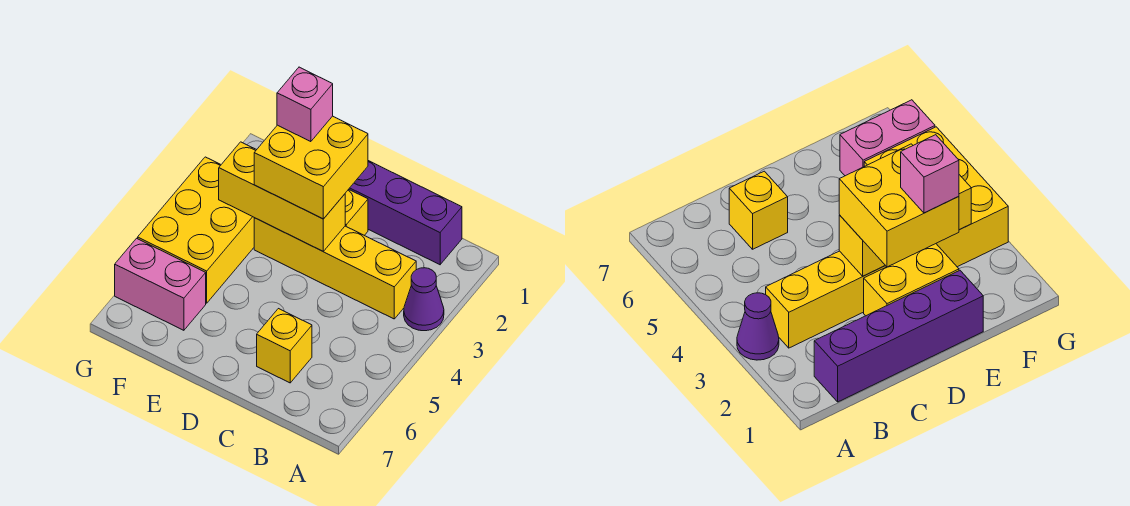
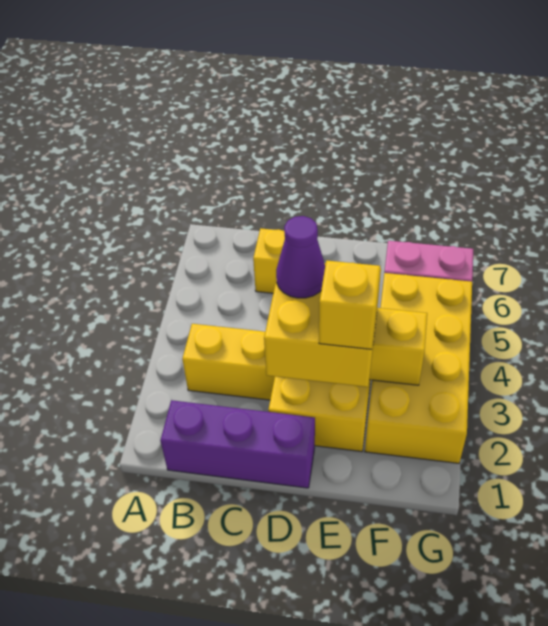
purple 1x1 cone [404,268,444,331] -> purple 1x1 cone moved to [276,216,325,298]
purple 1x4 brick [349,161,462,265] -> purple 1x3 brick [160,400,315,488]
pink 1x1 brick [277,67,333,142] -> yellow 1x1 brick [319,261,380,349]
yellow 2x3 brick [138,157,254,303] -> yellow 2x4 brick [365,273,472,463]

